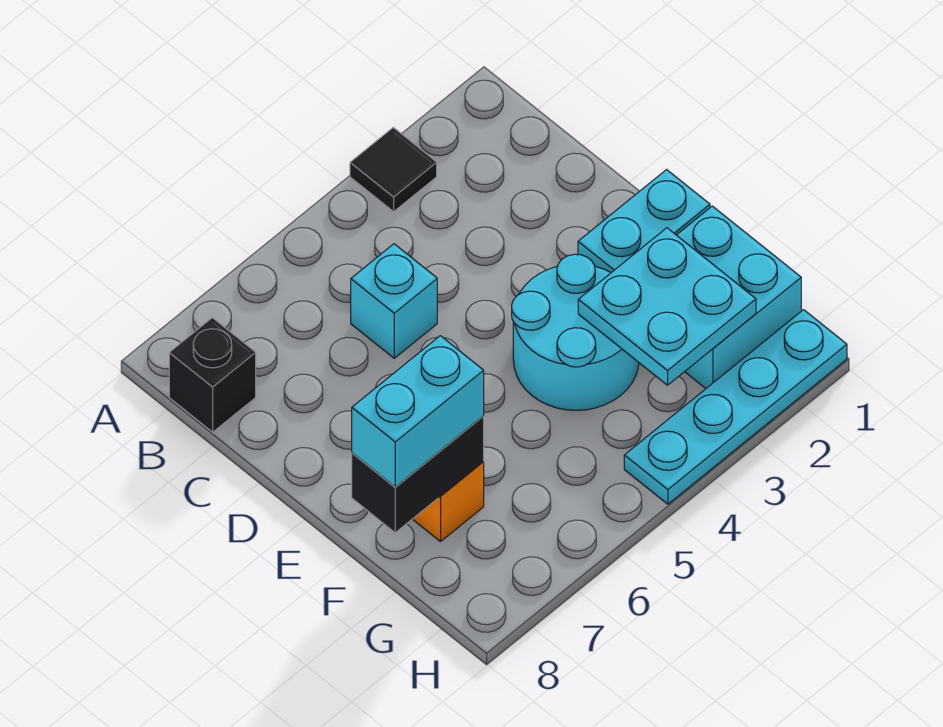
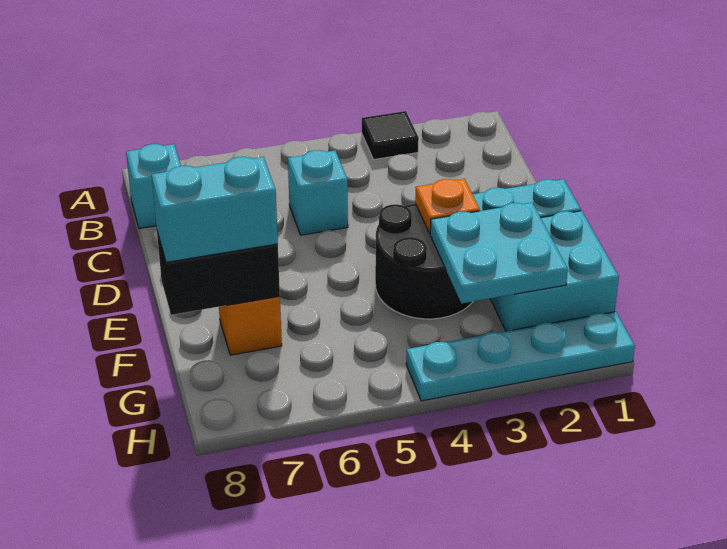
black 1x1 brick [169,318,256,432] -> cyan 1x1 brick [126,144,181,229]
cyan 2x2 round brick [512,254,639,410] -> black 2x2 round brick [375,204,472,319]
none -> orange 1x1 plate [415,179,480,234]

